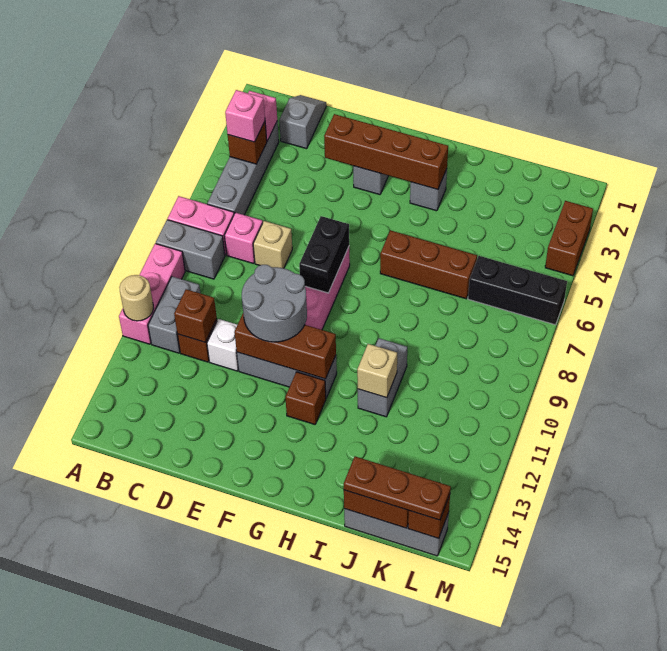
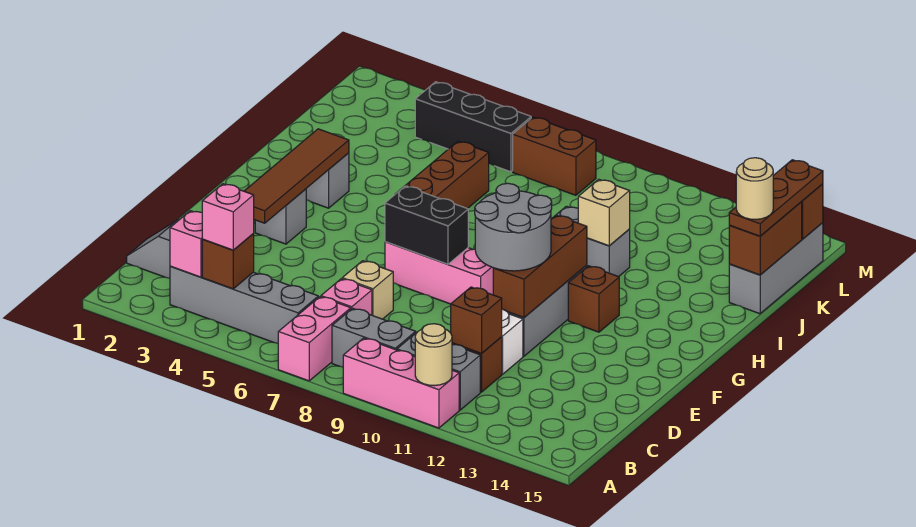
grey 1x2 brick [156,220,225,279] -> grey 1x2 brick turned to [332,308,416,367]
brown 1x4 brick [324,114,448,190] -> brown 1x4 tile [244,129,349,223]
none -> tan 1x1 round brick [736,158,773,220]
black 1x3 brick [468,256,567,325] -> black 1x3 brick turned to [415,82,531,172]
brown 1x2 brick [545,201,593,276] -> brown 1x2 brick moved to [513,117,596,195]

